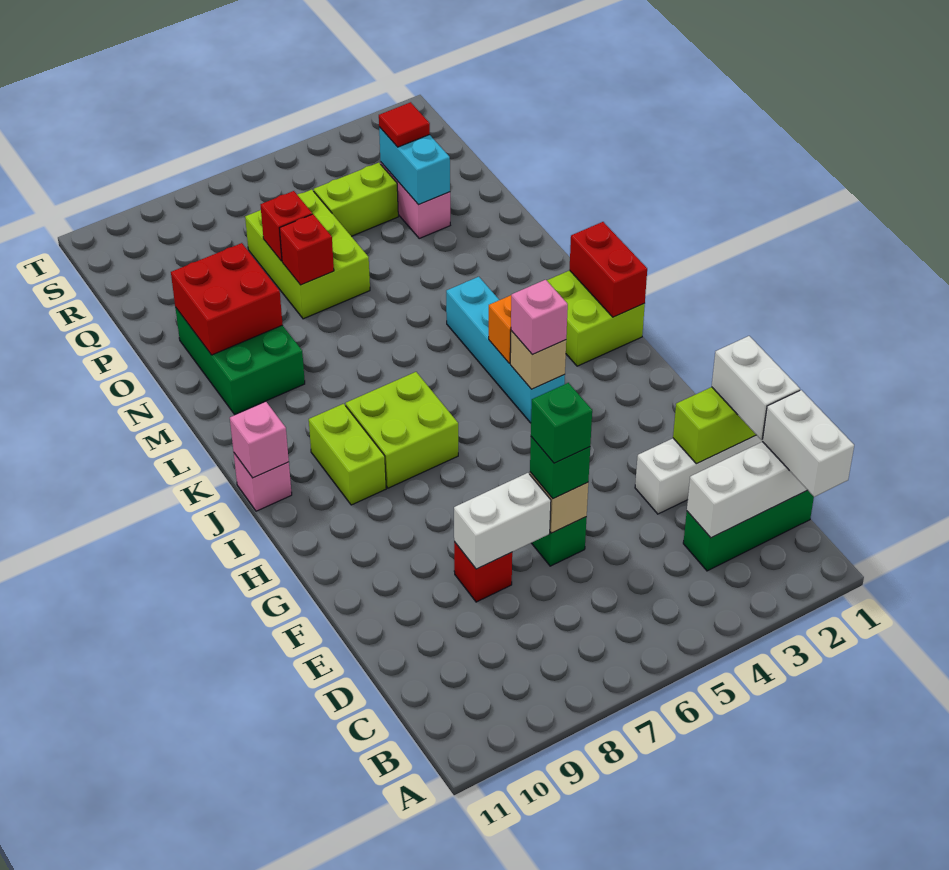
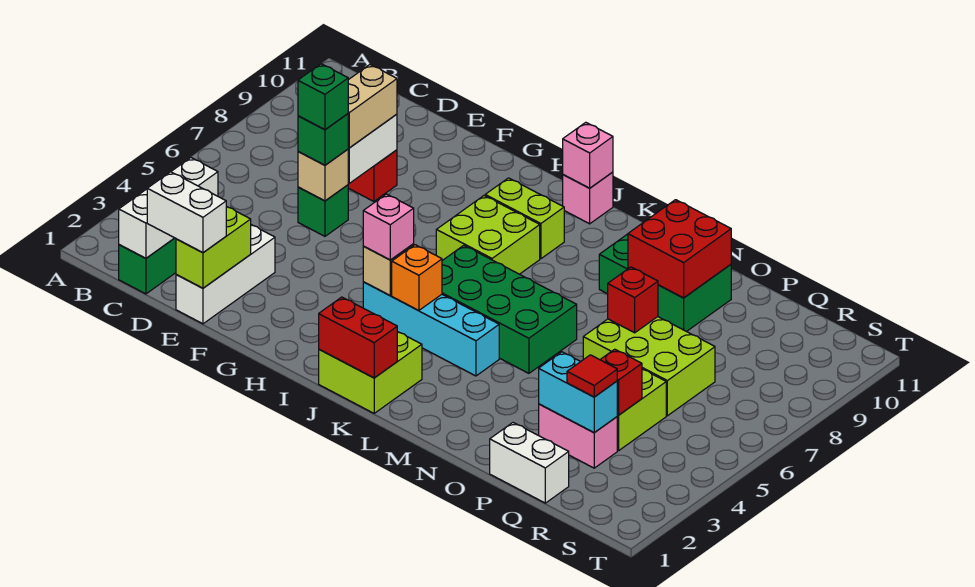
white 1x2 brick [762,390,854,497] -> white 1x2 brick moved to [490,423,569,503]
none -> tan 1x2 brick [348,65,397,148]
none -> green 2x4 brick [442,245,577,373]
red 1x1 brick [261,191,312,261] -> red 1x1 brick moved to [600,349,642,415]

